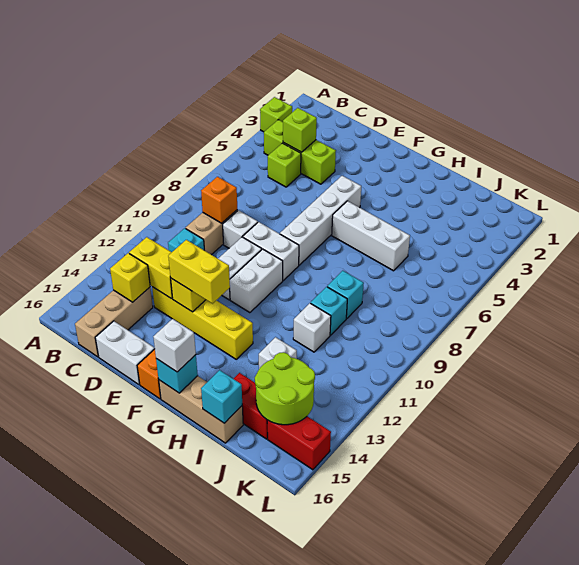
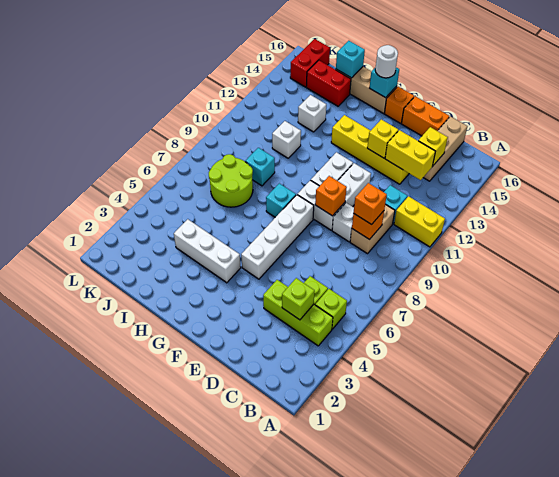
lime 1x1 brick [260,97,292,132] -> lime 1x1 brick moved to [315,289,347,329]
none -> orange 1x1 brick [354,183,387,225]
white 1x2 brick [95,321,155,385] -> orange 1x2 brick [402,96,449,136]
none -> orange 1x1 brick [315,176,347,216]
yellow 1x2 brick [168,240,230,304] -> yellow 1x2 brick moved to [394,196,445,247]
white 1x3 brick [332,201,410,271] -> white 1x3 brick moved to [174,219,241,283]
white 1x1 brick [153,319,196,372] -> white 1x1 round brick [375,45,398,78]
cyan 1x1 brick [311,287,347,335] -> cyan 1x1 brick moved to [266,183,296,217]
lime 2x2 round brick [255,352,315,425] -> lime 2x2 round brick moved to [209,154,253,207]
red 1x2 brick [267,416,331,470] -> red 1x2 brick turned to [290,39,330,87]

